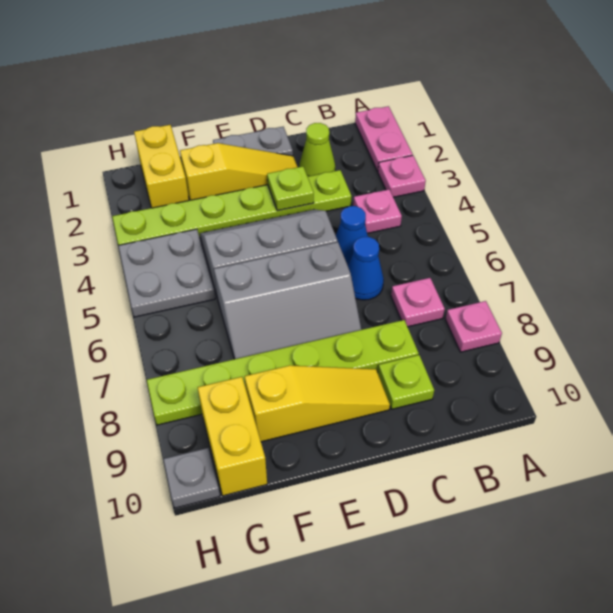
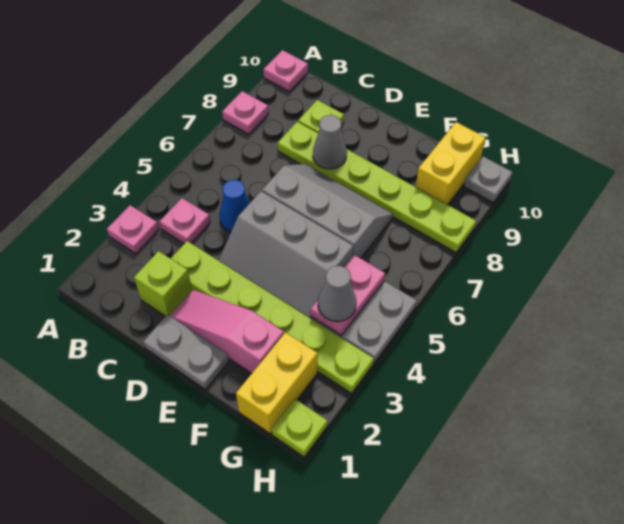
pink 1x2 plate [355,106,413,171] -> pink 1x2 plate moved to [311,255,385,336]
pink 1x1 plate [391,278,445,327] -> pink 1x1 plate moved to [264,50,308,92]
lime 1x1 cone [299,123,335,177] -> lime 1x1 brick [134,251,192,316]
blue 1x1 cone [348,237,384,300] -> none
yellow 1x3 slope [180,143,297,200] -> pink 1x3 slope [170,290,284,374]
lime 1x1 plate [267,166,314,211] -> lime 1x1 plate moved to [272,399,328,457]
none -> grey 1x1 cone [313,115,347,169]
yellow 1x3 slope [245,365,390,442] -> none
none -> grey 1x1 cone [318,266,356,322]

